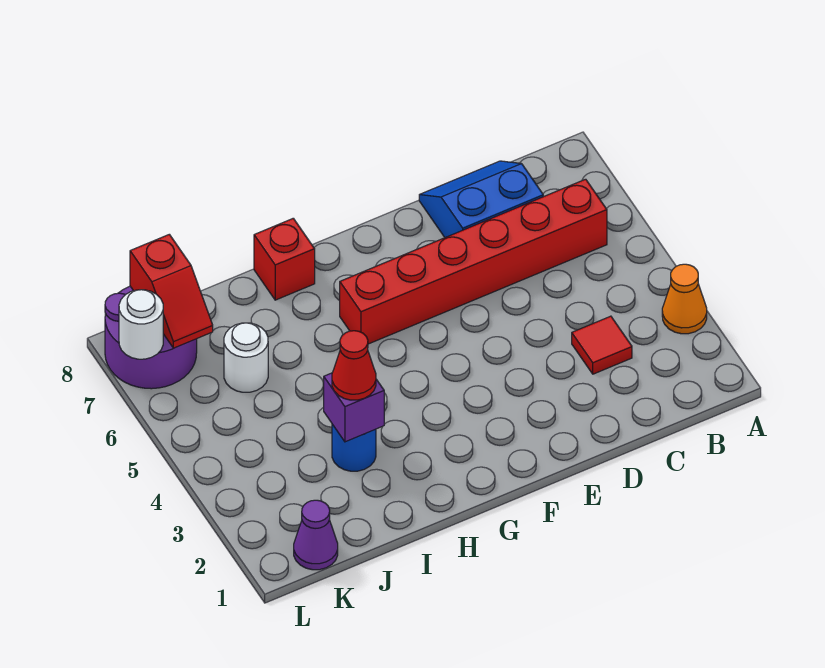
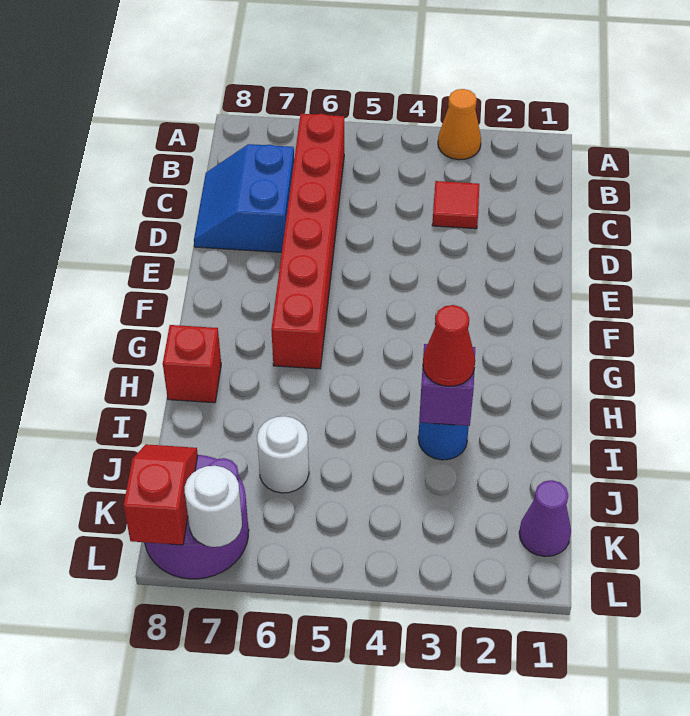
red 1x2 slope [130,234,213,348] -> red 1x2 slope turned to [124,444,198,545]

